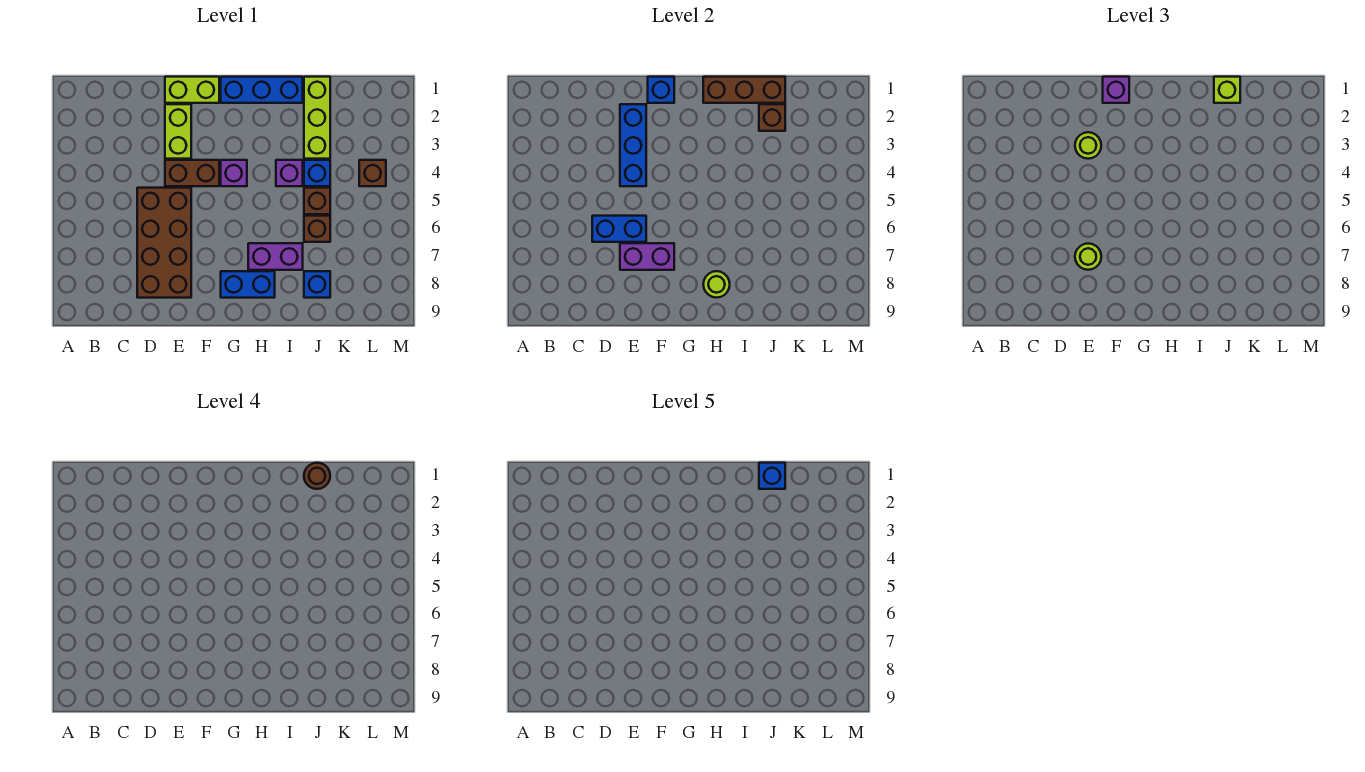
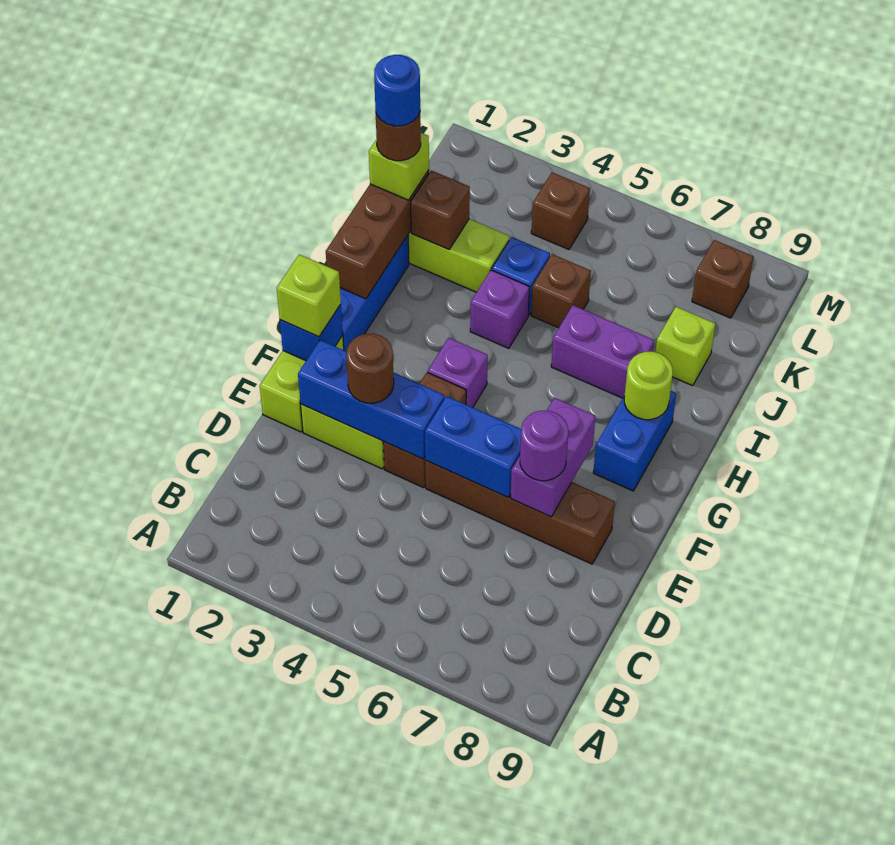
brown 2x4 brick [137,188,191,298] -> brown 1x4 brick [425,461,615,564]
blue 1x2 brick [592,216,646,242] -> blue 1x2 brick turned to [425,396,521,497]
lime 1x1 round brick [1075,132,1101,159] -> brown 1x1 round brick [346,334,394,403]
lime 1x1 round brick [1075,243,1101,270] -> purple 1x1 round brick [520,411,568,481]
purple 1x1 brick [1103,77,1129,103] -> lime 1x1 brick [277,254,341,337]
purple 1x2 brick [248,243,303,270] -> purple 1x2 brick turned to [551,305,654,398]
blue 1x1 brick [759,463,785,489] -> blue 1x1 round brick [374,55,420,126]
brown 1x1 brick [304,216,330,242] -> brown 1x1 brick moved to [692,240,754,318]
blue 1x1 brick [304,271,330,298] -> lime 1x1 brick [655,307,715,386]

